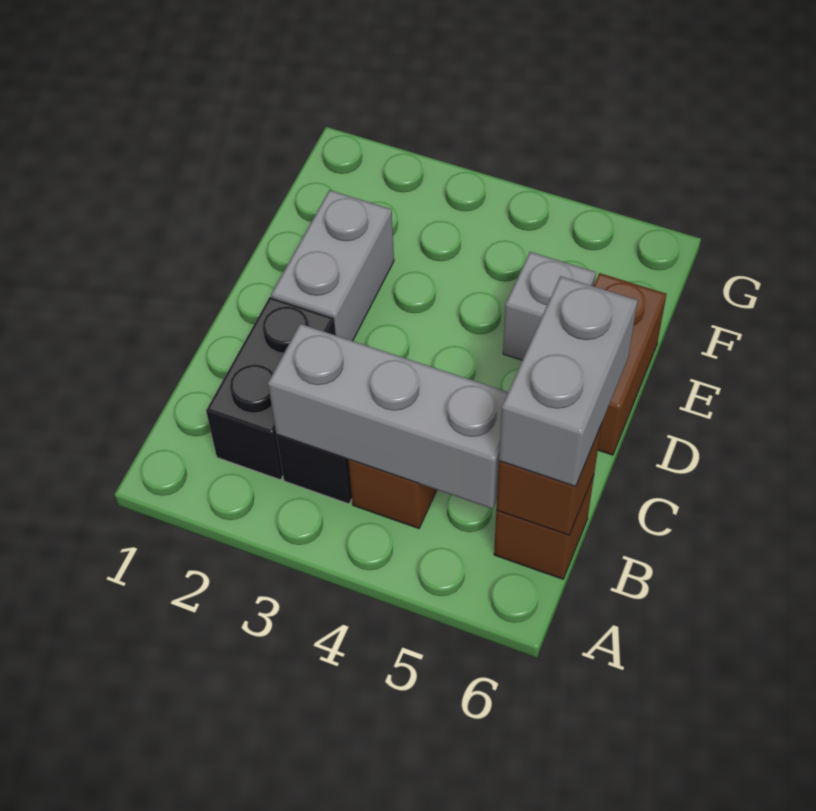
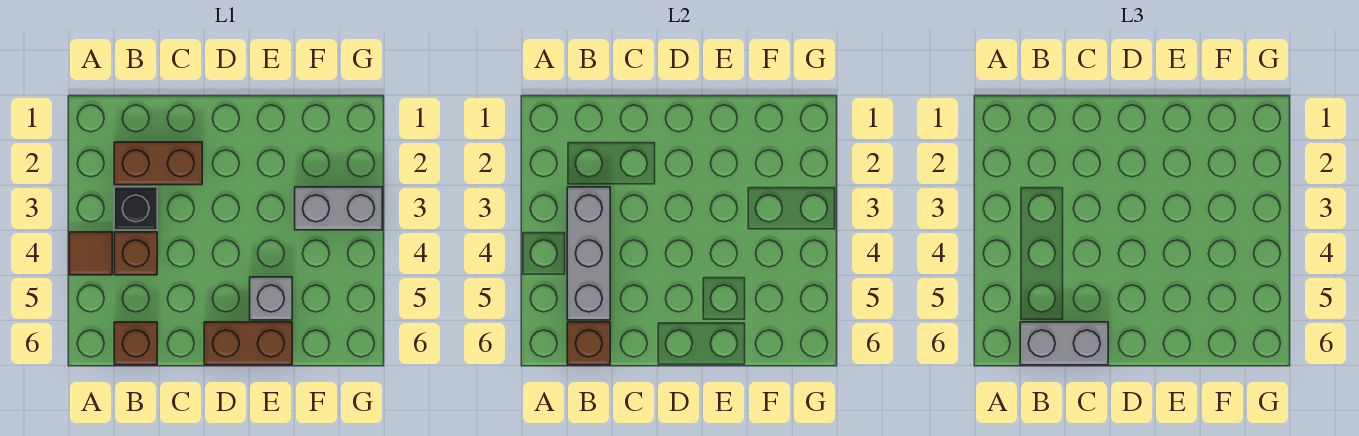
none -> brown 1x1 tile [69,232,112,275]
black 1x2 brick [206,297,336,480] -> brown 1x2 brick [114,142,202,185]
grey 1x2 brick [271,190,394,341] -> grey 1x2 brick moved to [295,187,382,230]

